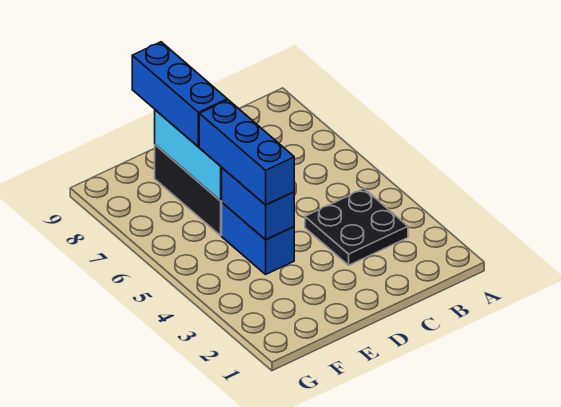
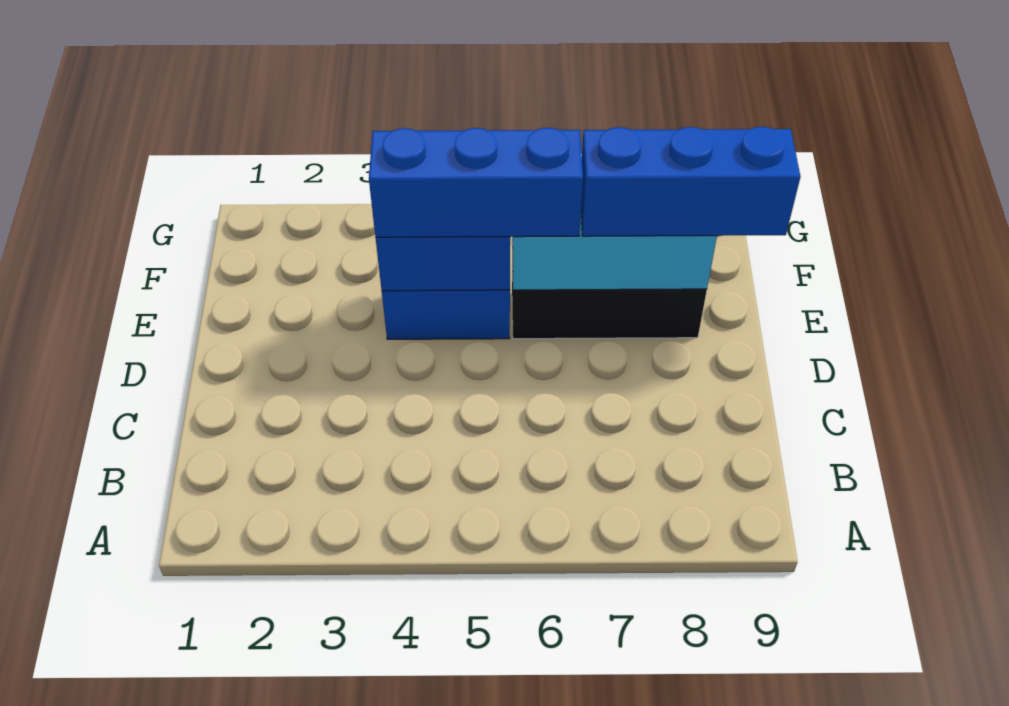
black 2x2 plate [305,189,408,265] -> none

